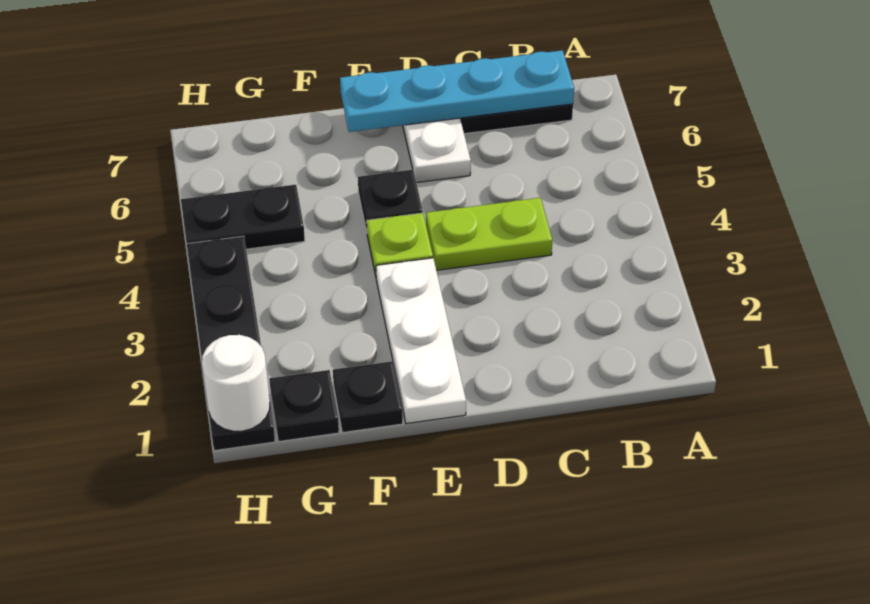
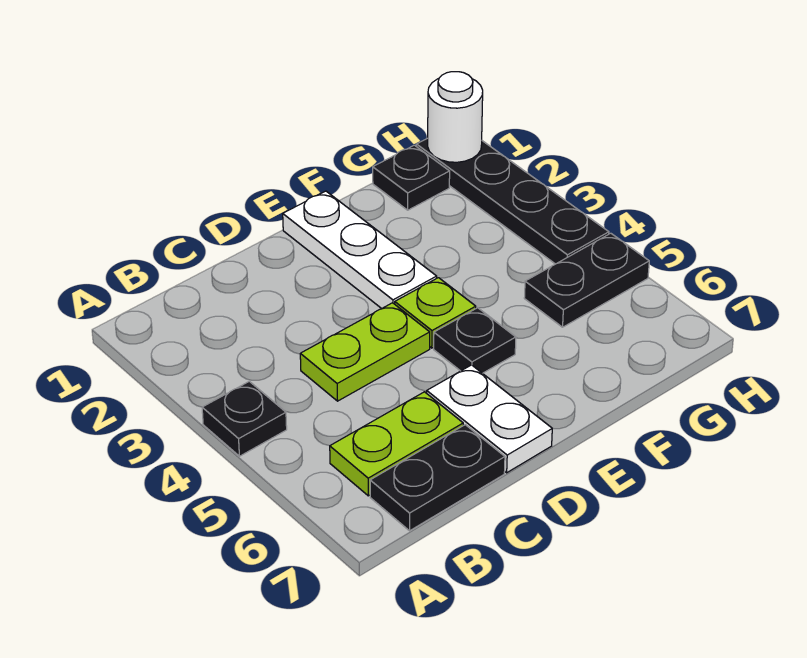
none -> lime 1x2 plate [330,392,463,496]
cyan 1x4 plate [340,50,574,132] -> none
black 1x1 plate [333,361,403,433] -> black 1x1 plate moved to [202,381,287,456]

